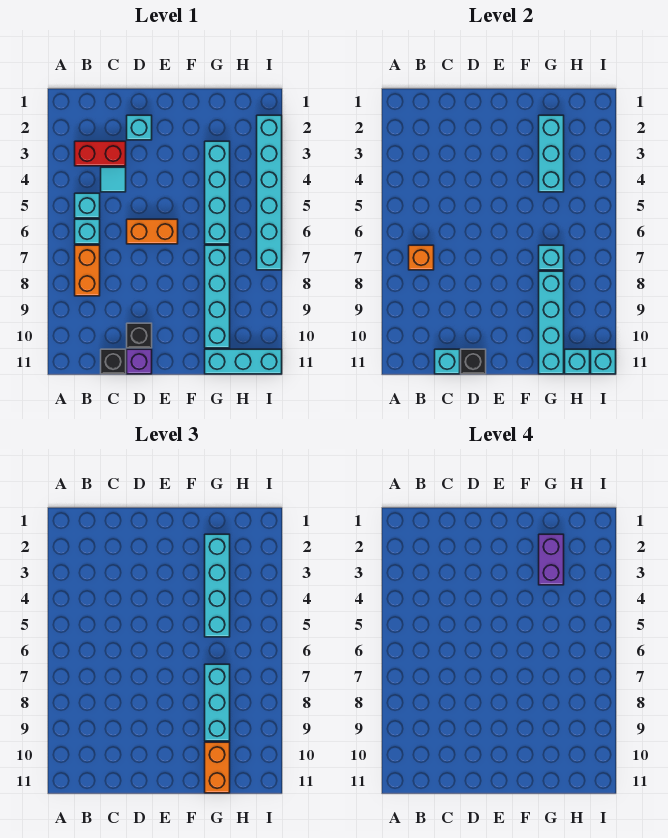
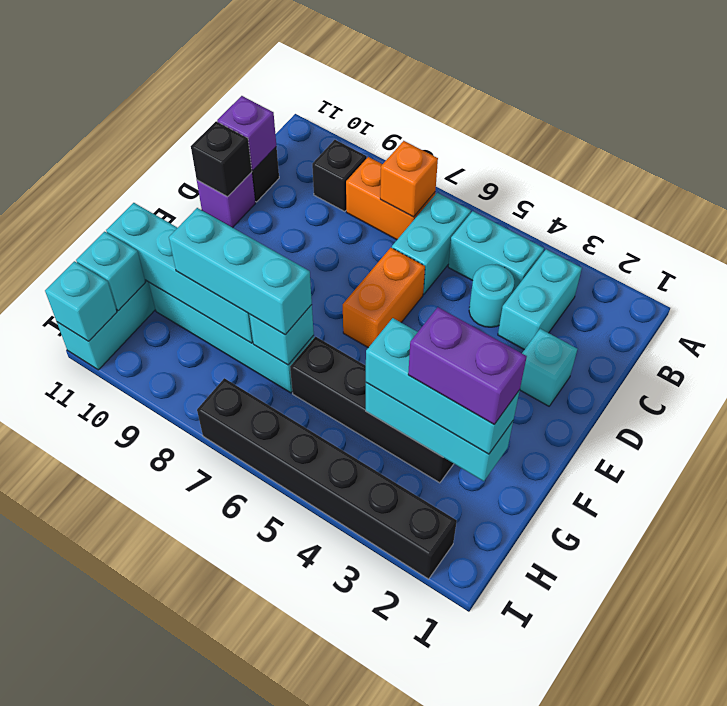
red 1x2 brick [75,141,126,166] -> cyan 1x2 brick [498,249,582,350]
cyan 1x1 brick [75,193,100,218] -> cyan 1x2 brick [448,211,544,292]
cyan 1x1 brick [75,219,100,244] -> cyan 1x2 brick [392,193,471,294]
cyan 1x1 tile [101,167,126,192] -> cyan 1x1 round brick [469,265,514,327]
cyan 1x1 brick [435,349,460,374] -> purple 1x1 brick [217,96,276,170]
black 1x1 brick [127,323,152,348] -> black 1x1 brick moved to [312,140,367,212]
cyan 1x4 brick [205,534,230,637] -> cyan 1x3 brick [366,318,520,454]
cyan 1x4 brick [205,141,230,244] -> black 1x4 brick [290,337,454,483]
orange 1x2 brick [205,742,230,793] -> none
cyan 1x6 brick [257,115,282,270] -> black 1x6 brick [197,378,457,579]

